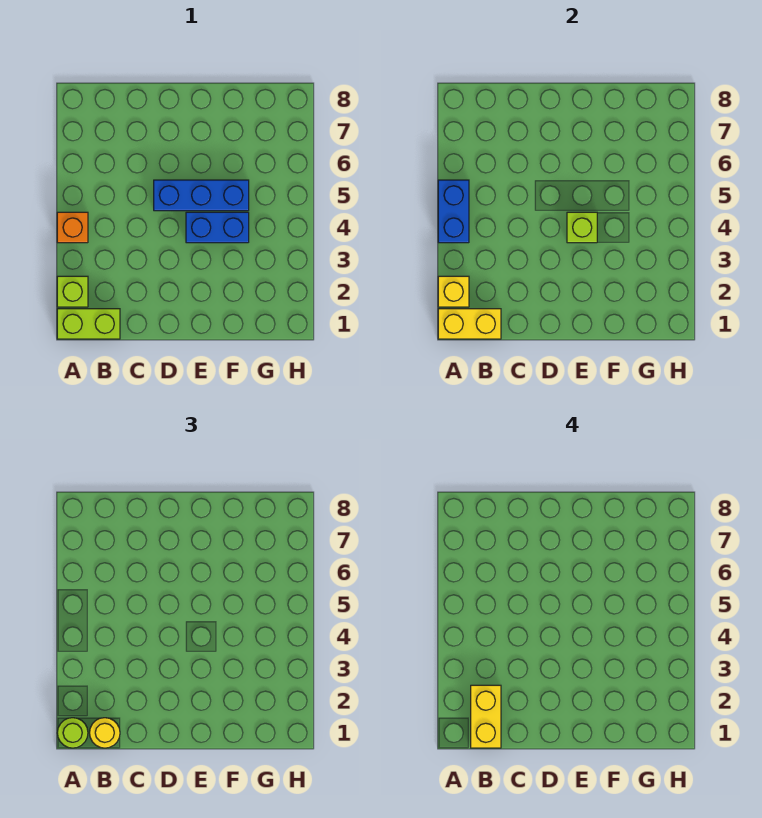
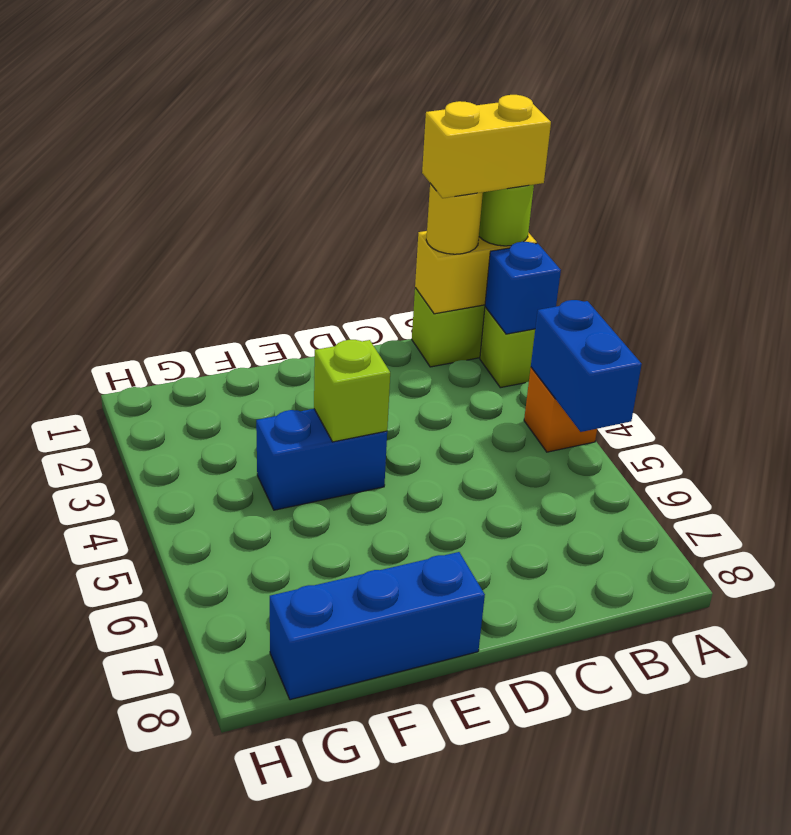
yellow 1x1 brick [438,276,469,307] -> blue 1x1 brick [485,242,561,334]
yellow 1x2 brick [471,685,501,748] -> yellow 1x2 brick turned to [422,95,551,198]
blue 1x3 brick [154,180,249,211] -> blue 1x3 brick moved to [270,552,485,700]

